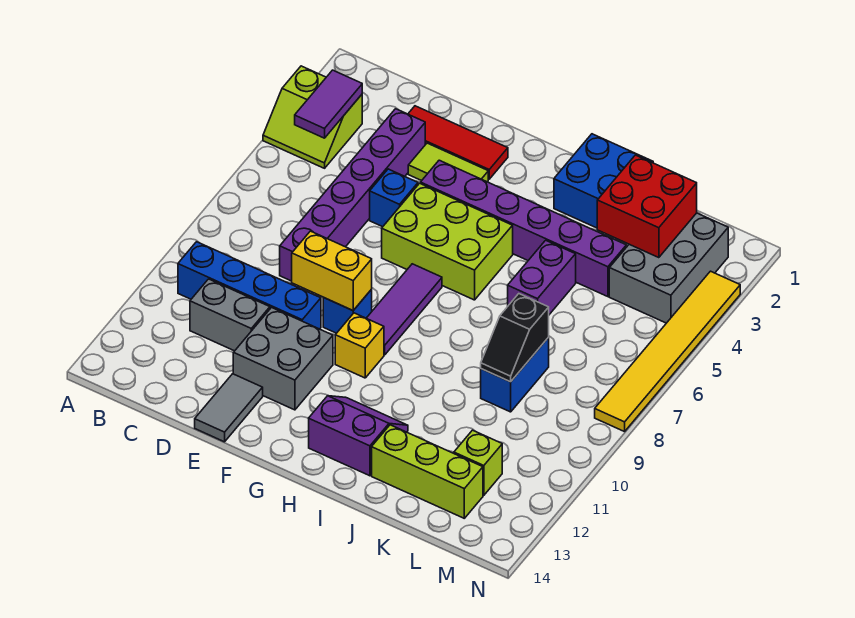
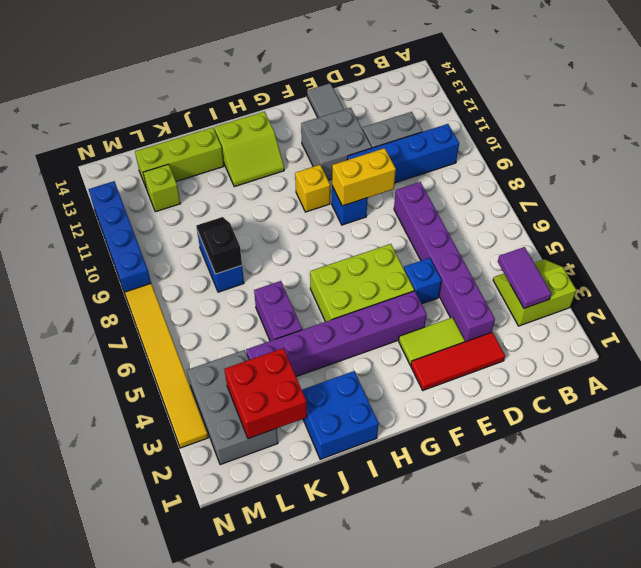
purple 1x3 tile [366,264,442,355] -> none
purple 2x2 slope [309,396,408,476] -> lime 2x2 slope [214,112,284,187]
none -> blue 1x4 brick [88,181,151,292]

